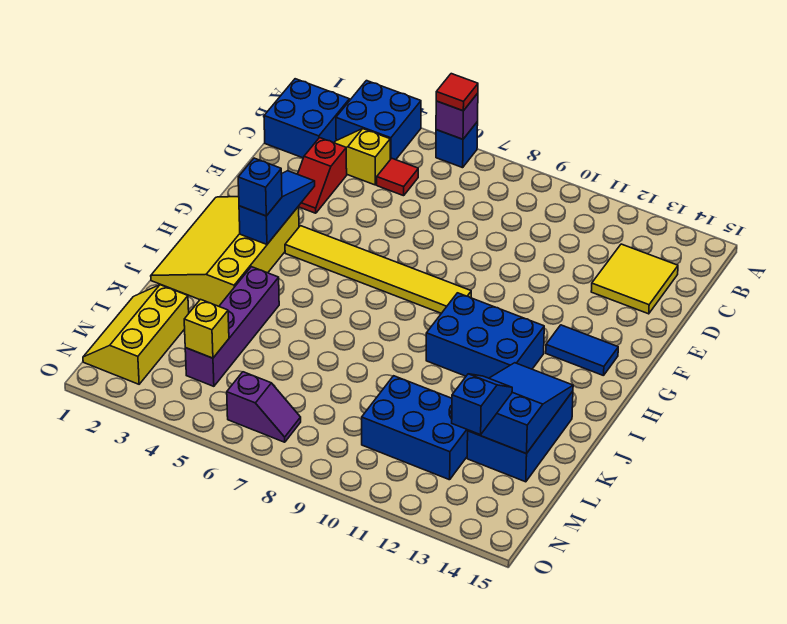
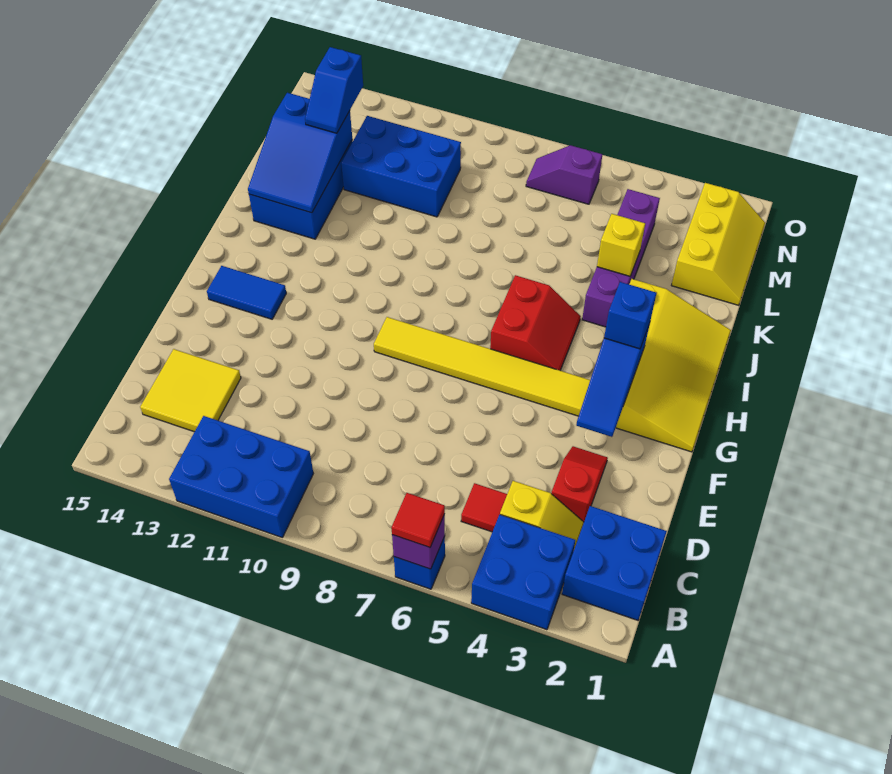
none -> red 2x2 slope [490,275,581,370]
blue 2x3 brick [426,293,544,378] -> blue 2x3 brick moved to [169,416,313,537]
yellow 1x1 brick [184,299,229,358] -> yellow 1x1 brick moved to [597,214,645,276]

